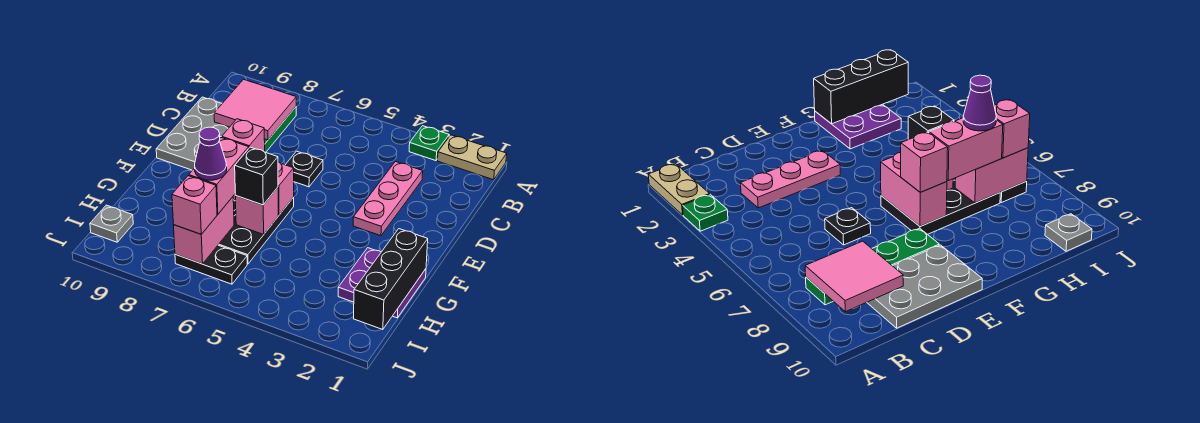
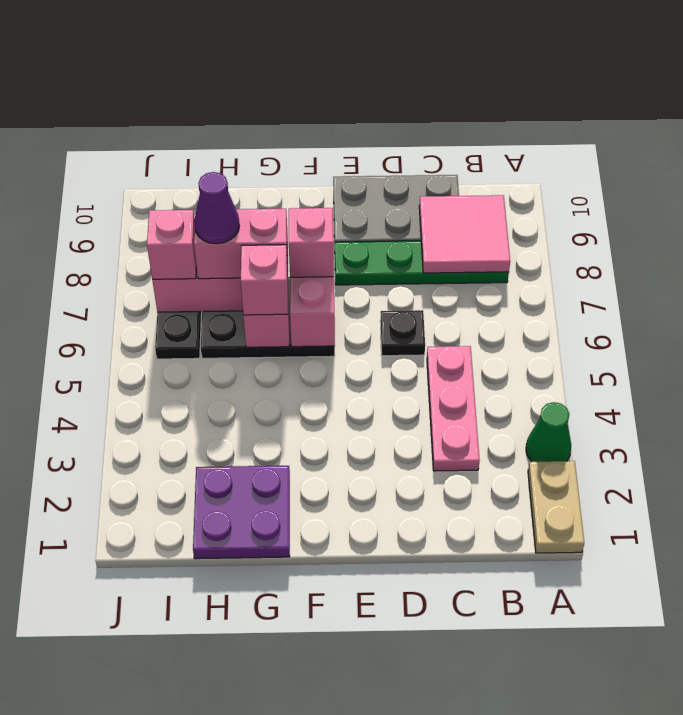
green 1x1 plate [409,126,449,161] -> green 1x1 cone [526,402,571,462]
pink 1x3 plate [353,162,423,236] -> pink 1x3 plate turned to [427,346,480,471]
black 1x3 brick [354,229,428,330] -> none
black 1x1 brick [235,147,278,205] -> pink 1x1 brick [241,245,288,315]
grey 1x1 plate [90,205,133,242] -> none

